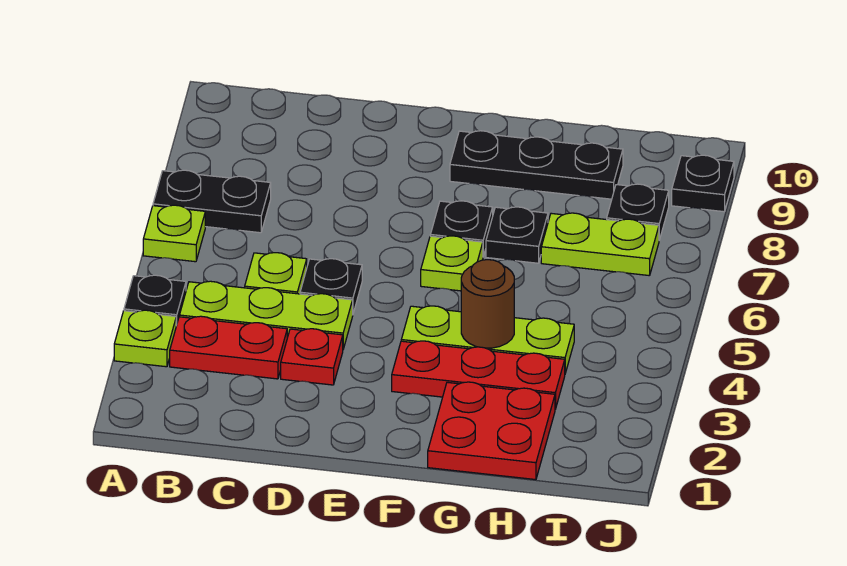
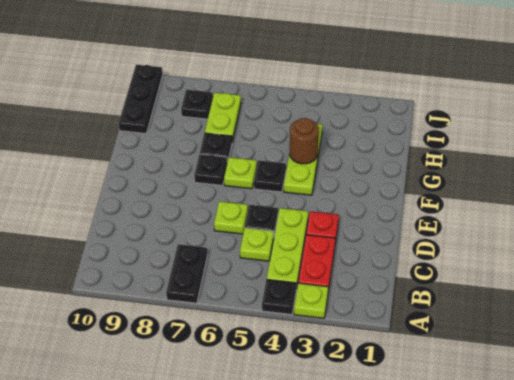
lime 1x1 plate [143,205,205,262] -> lime 1x1 plate moved to [214,201,248,234]
red 1x3 plate [392,341,565,409] -> none
black 1x3 plate [450,131,623,199] -> black 1x3 plate moved to [119,65,163,134]
red 2x2 plate [428,382,555,480] -> none
black 1x1 plate [672,155,734,212] -> black 1x1 plate moved to [254,160,286,192]

